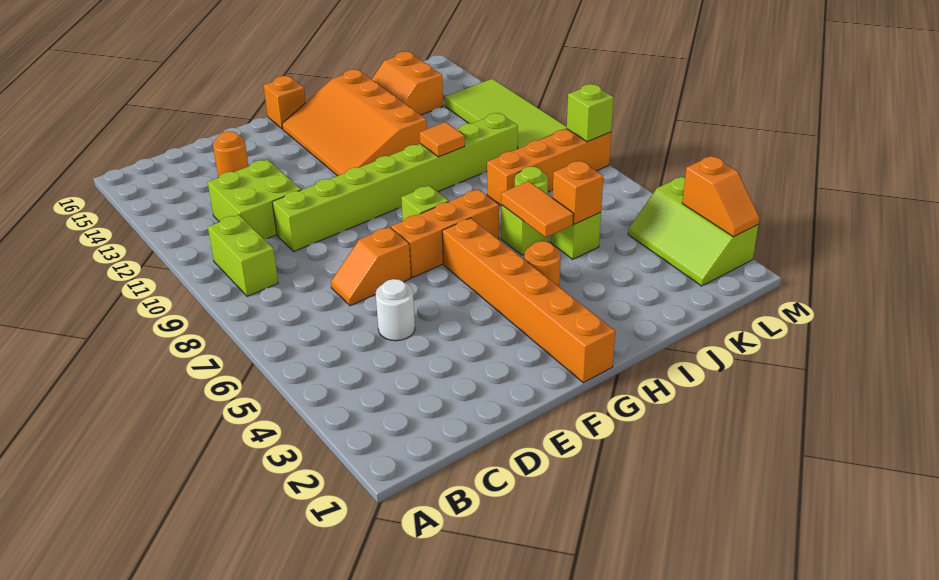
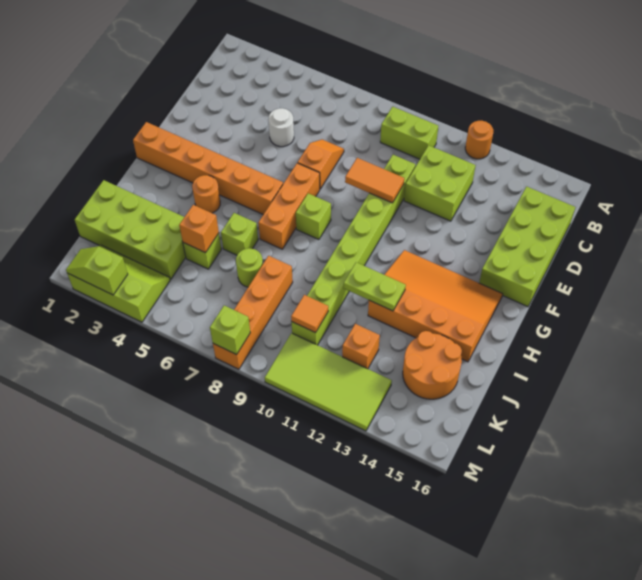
none -> lime 2x4 brick [479,187,575,307]
orange 1x1 round brick [213,131,249,178] -> orange 1x1 round brick moved to [465,121,493,159]
orange 1x1 brick [263,76,306,129] -> orange 1x1 brick moved to [342,324,380,369]
orange 1x2 tile [501,181,574,237] -> orange 1x2 tile moved to [345,158,404,203]
orange 1x1 tile [420,122,465,157] -> orange 1x1 tile moved to [291,295,328,333]
none -> lime 1x2 plate [343,262,406,311]
none -> lime 2x4 brick [75,180,186,279]
orange 2x2 slope [372,52,443,115] -> orange 2x2 round brick [403,331,462,399]
orange 1x2 slope [682,156,760,237] -> lime 1x2 slope [66,246,128,295]

